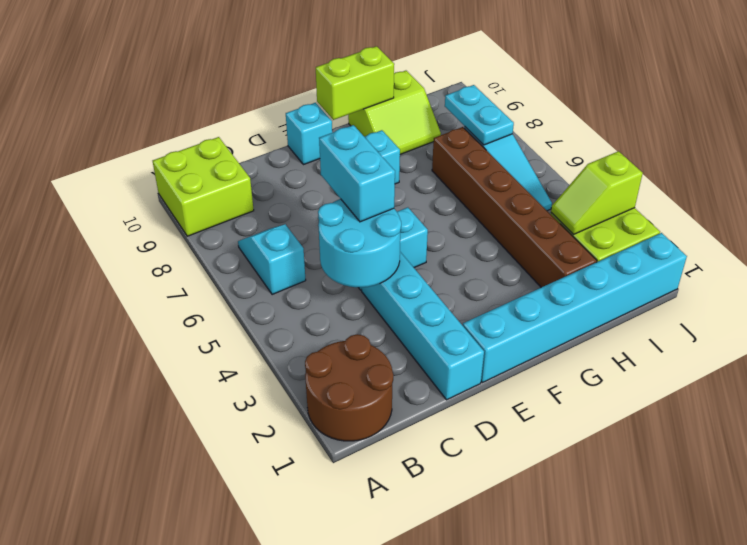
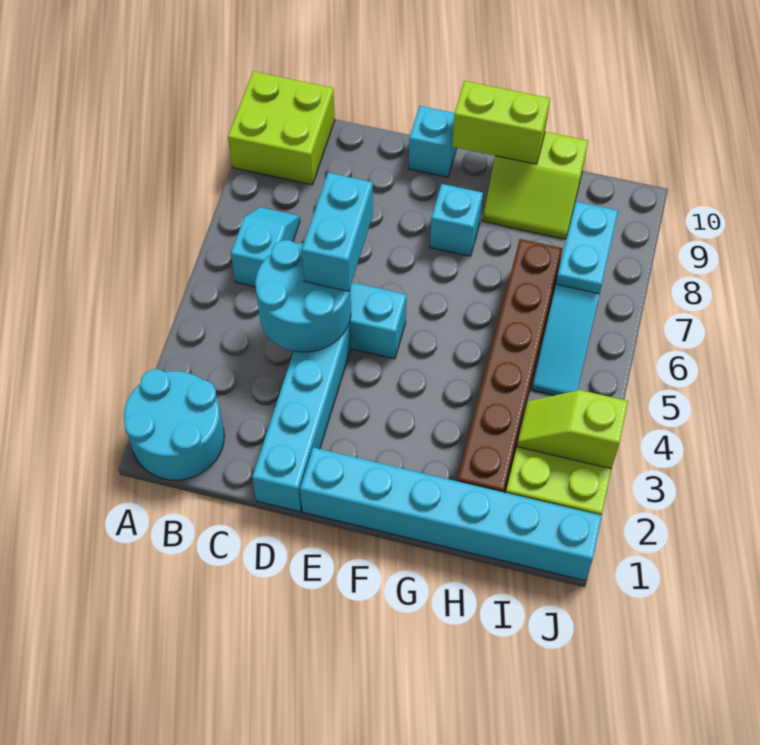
brown 2x2 round brick [305,334,393,441] -> cyan 2x2 round brick [124,369,224,480]

